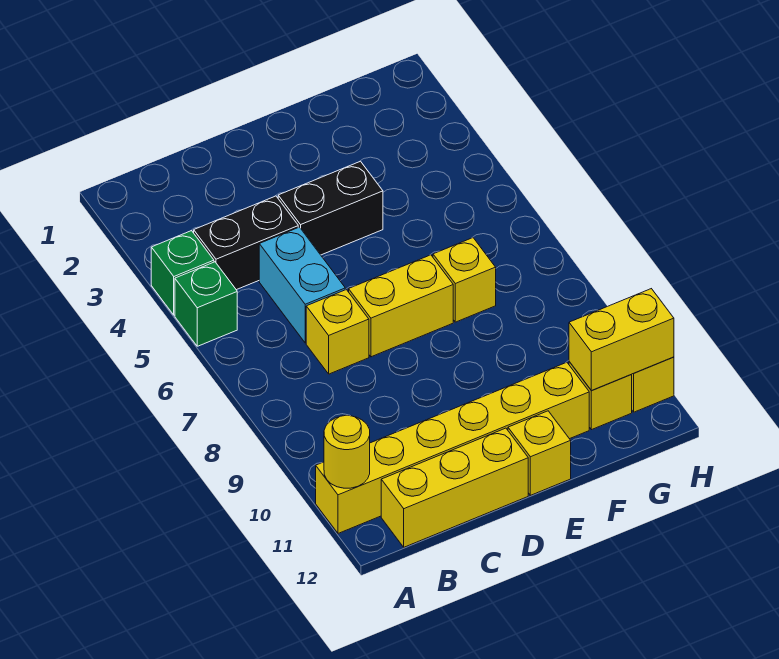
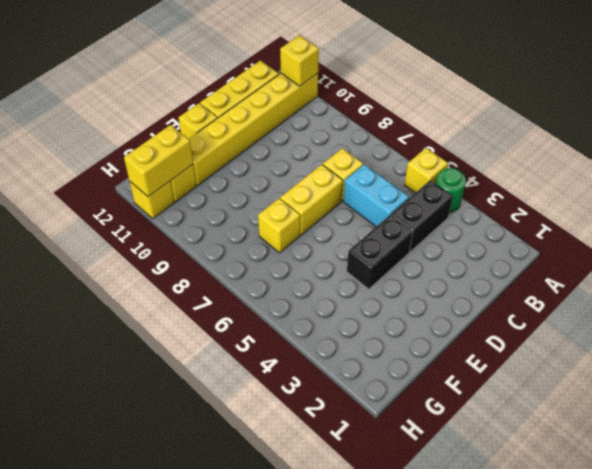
green 1x1 brick [151,231,214,315] -> green 1x1 round brick [436,168,466,213]
green 1x1 brick [175,262,237,346] -> yellow 1x1 brick [405,148,448,193]
yellow 1x1 round brick [324,415,370,488] -> yellow 1x1 brick [280,35,319,86]

